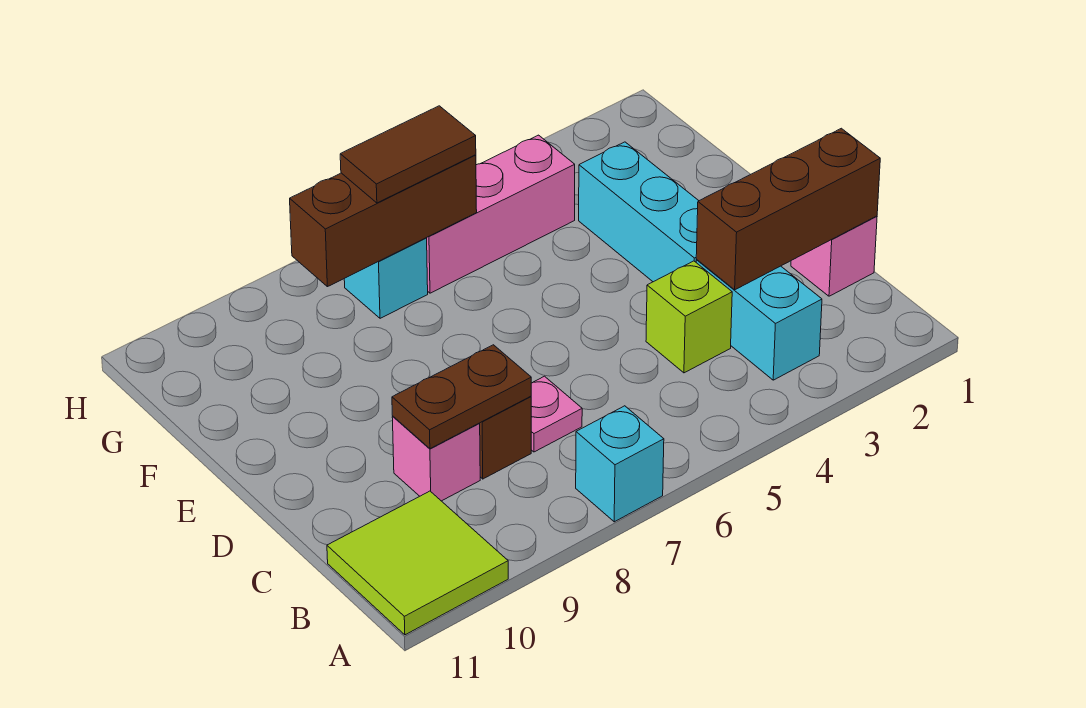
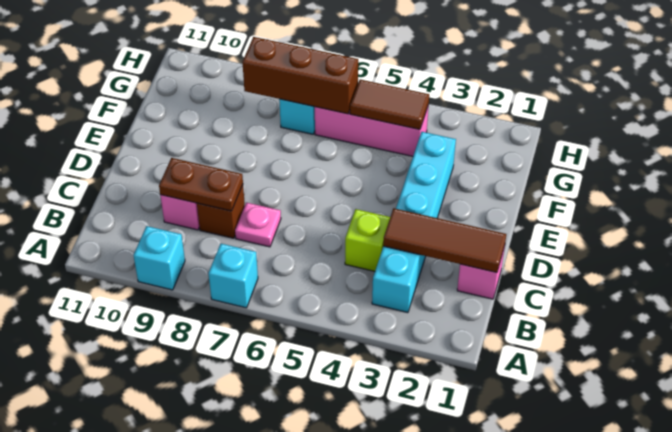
none -> cyan 1x1 brick [133,226,185,290]
lime 2x2 tile [327,491,508,635] -> none
brown 1x3 brick [696,128,880,290] -> brown 1x3 tile [383,208,506,272]
brown 1x2 tile [340,106,476,203] -> brown 1x2 tile moved to [350,80,429,129]

